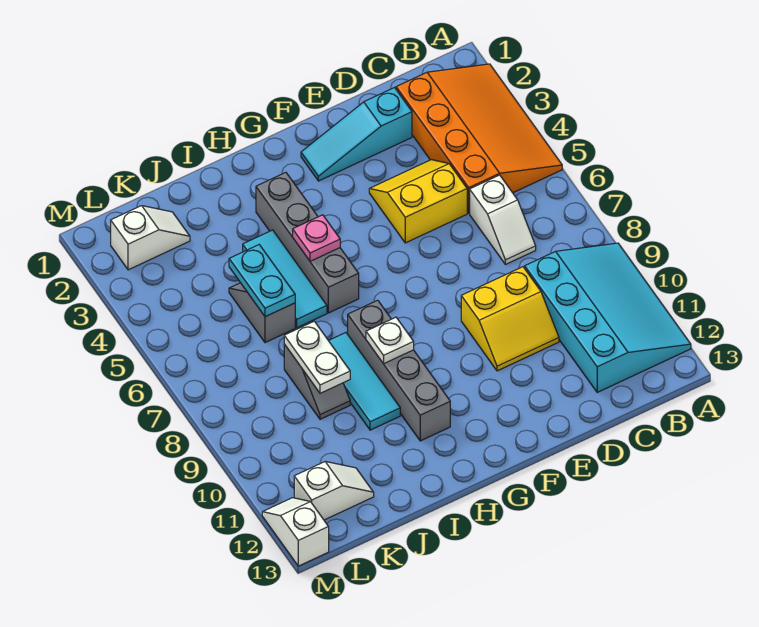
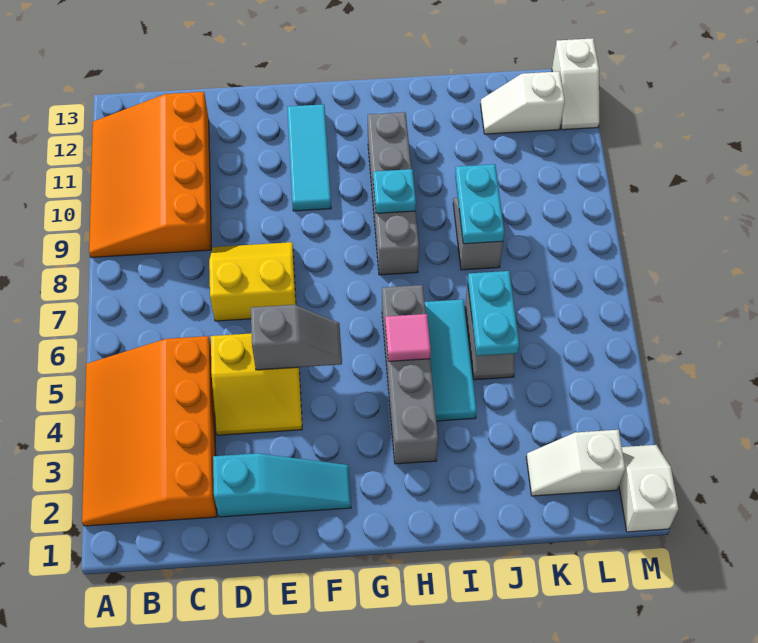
cyan 3x4 slope [525,243,691,392] -> orange 3x4 slope [89,92,211,257]
white 1x2 slope [470,175,536,265] -> white 1x2 slope moved to [619,445,678,532]
yellow 2x2 slope [461,267,559,371] -> yellow 2x2 slope moved to [209,242,296,321]
none -> grey 1x2 slope [251,305,342,370]
pink 1x1 plate [293,215,340,261] -> pink 1x1 tile [385,314,431,361]
white 1x1 plate [366,317,414,364] -> cyan 1x1 plate [373,169,416,213]
cyan 1x3 tile [329,333,400,430] -> cyan 1x3 tile moved to [287,104,331,211]
white 1x2 plate [284,321,350,393] -> cyan 1x2 plate [455,164,504,244]

